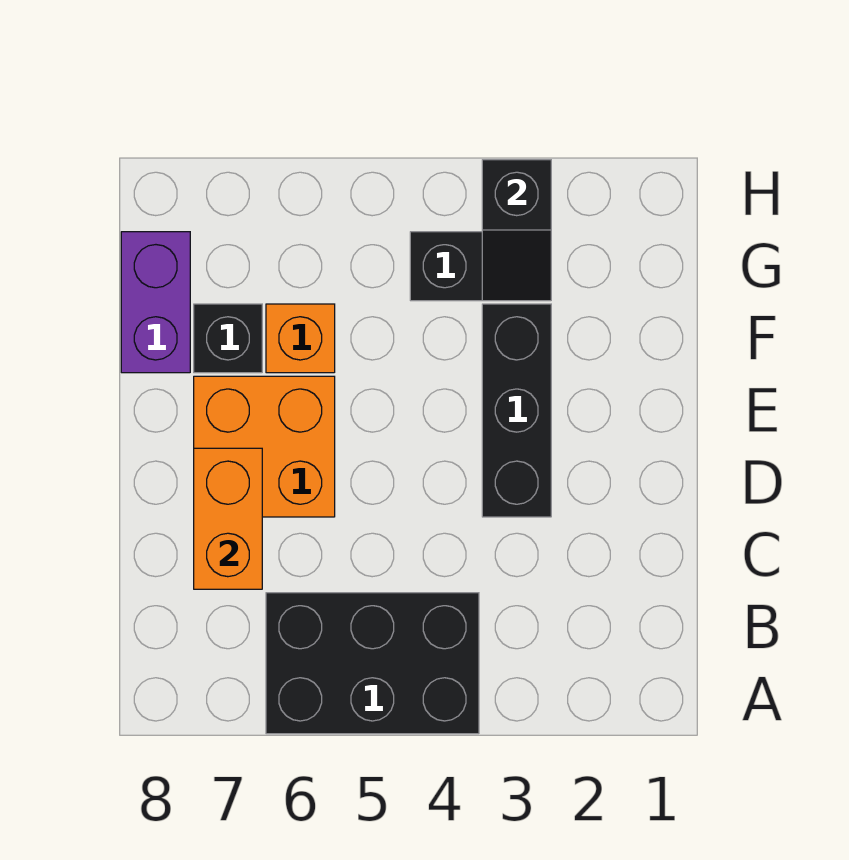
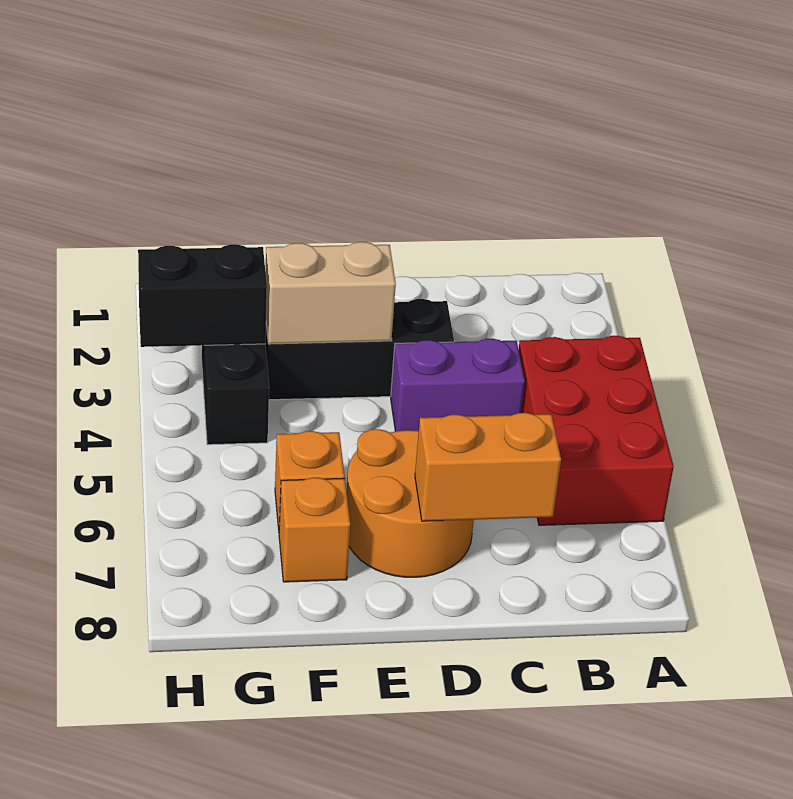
black 2x3 brick [266,593,479,734] -> red 2x3 brick [519,336,674,525]
orange 2x2 brick [194,376,335,517] -> orange 2x2 round brick [347,429,474,577]
none -> tan 1x2 brick [265,242,396,344]
black 1x1 brick [194,304,262,373] -> orange 1x1 brick [279,478,350,582]
purple 1x2 brick [121,232,190,373] -> purple 1x2 brick moved to [391,339,525,431]
black 1x2 slope [482,160,551,301] -> black 1x2 brick [138,244,267,347]

